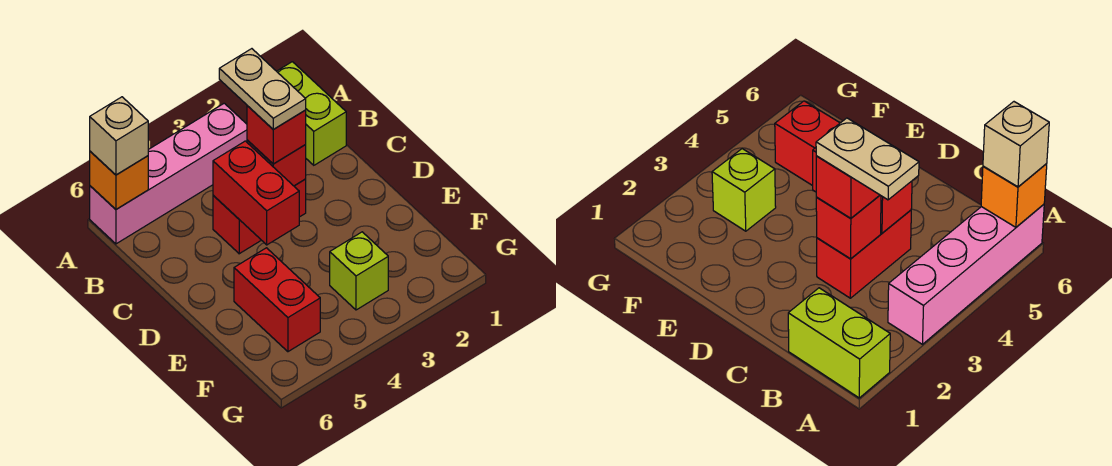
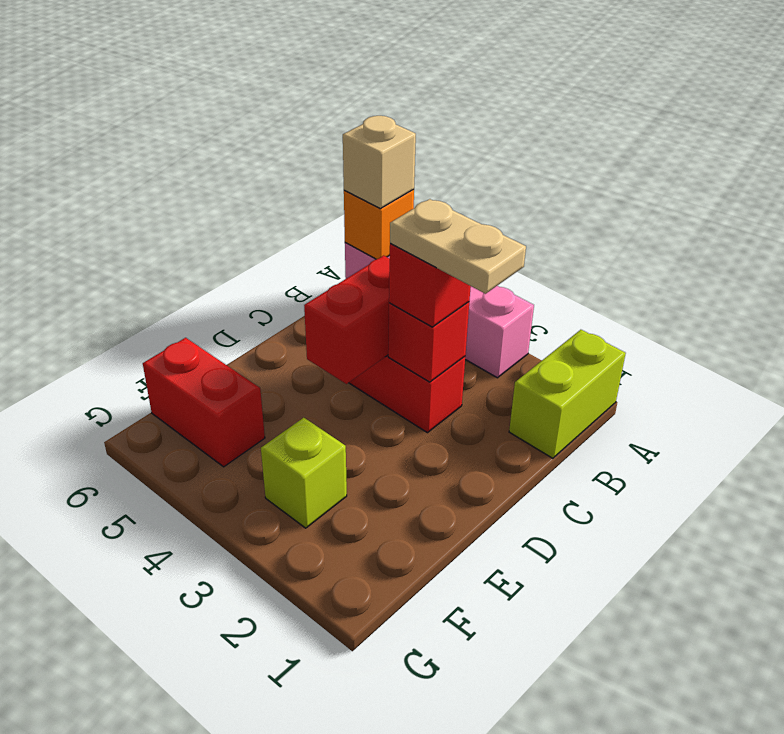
tan 1x2 plate [219,49,306,129] -> tan 1x2 plate turned to [390,199,526,294]
red 1x2 brick [234,248,320,352] -> red 1x2 brick turned to [143,338,265,467]

